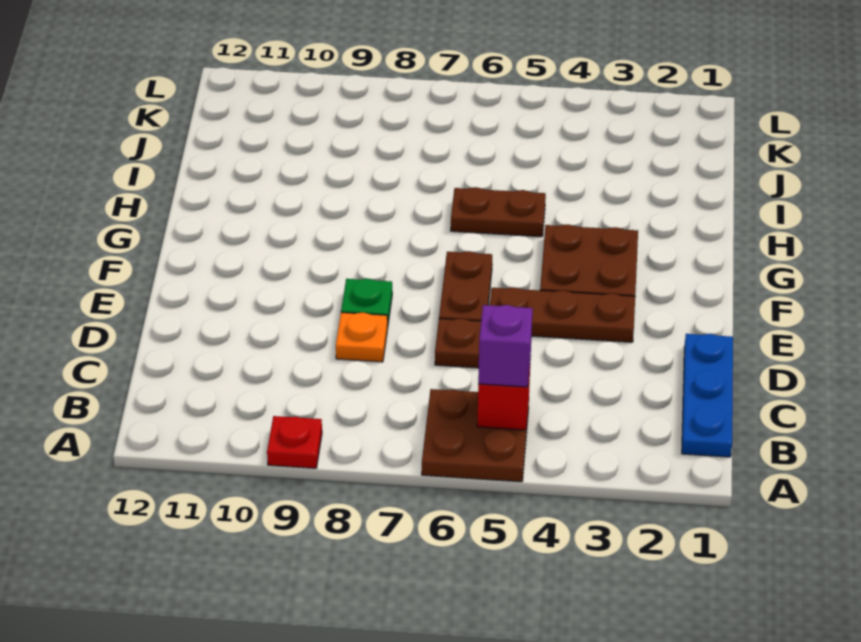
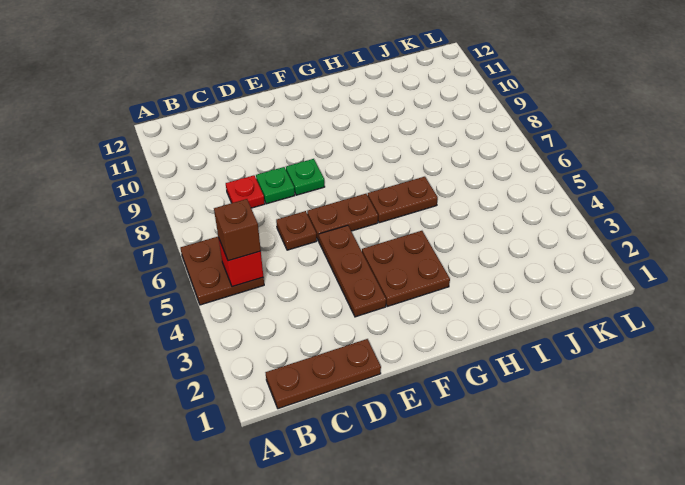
red 1x1 plate [267,416,322,468] -> red 1x1 plate moved to [226,175,265,208]
blue 1x3 plate [682,334,733,457] -> brown 1x3 plate [265,339,381,409]
purple 1x1 brick [478,305,533,387] -> brown 1x1 brick [214,199,261,261]
orange 1x1 plate [336,312,388,362] -> green 1x1 plate [256,167,295,204]
brown 1x2 plate [451,187,546,237] -> brown 1x2 plate turned to [368,177,438,223]

